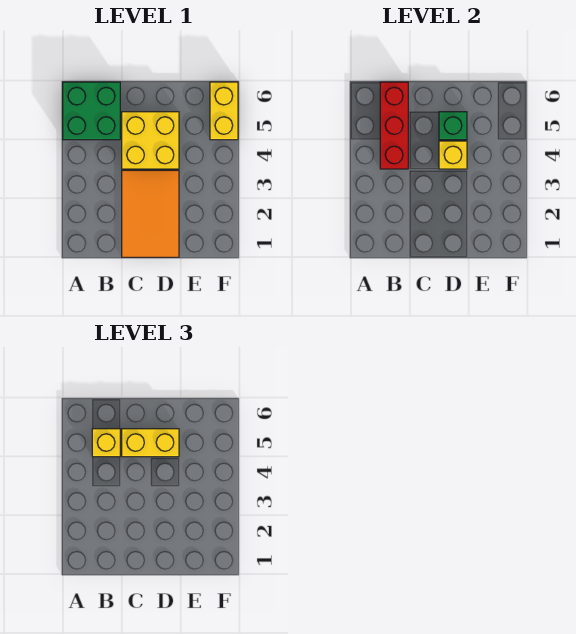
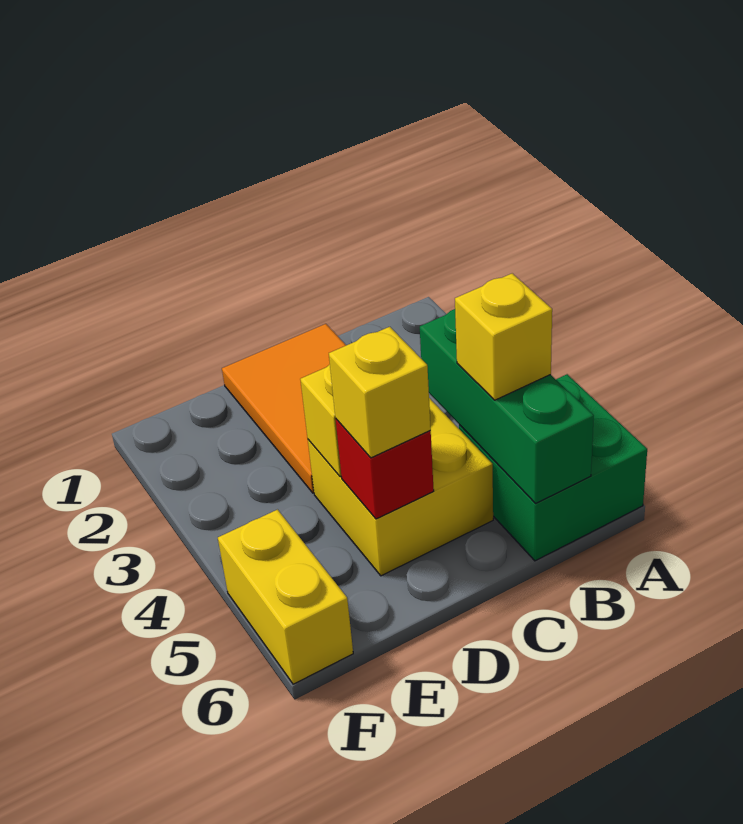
red 1x3 brick [380,82,408,169] -> green 1x3 brick [420,309,594,503]
yellow 1x2 brick [122,429,179,457] -> yellow 1x1 brick [329,327,431,458]
green 1x1 brick [439,112,467,140] -> red 1x1 brick [336,419,434,519]

